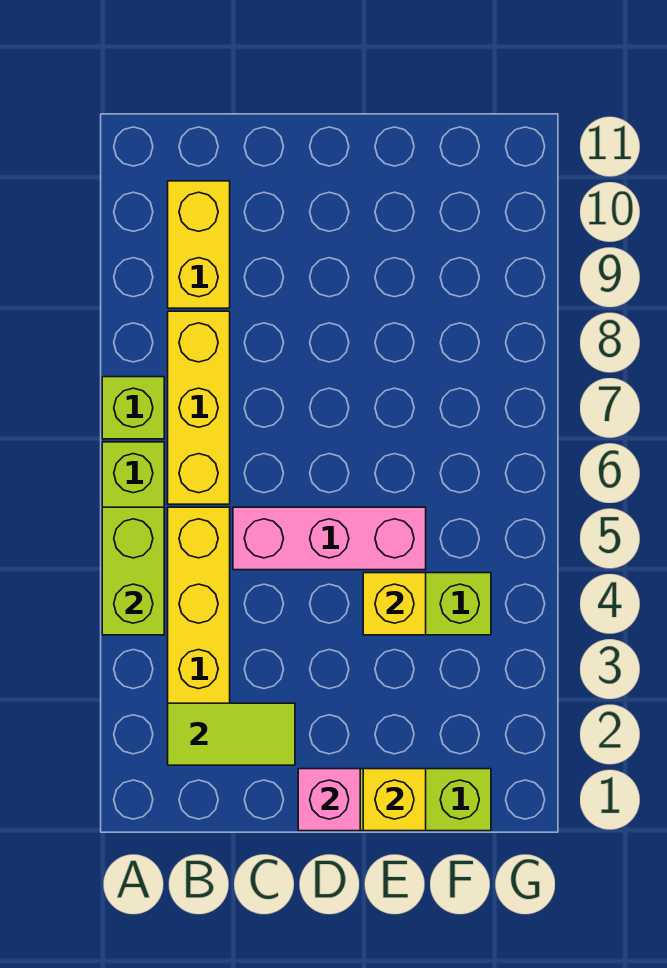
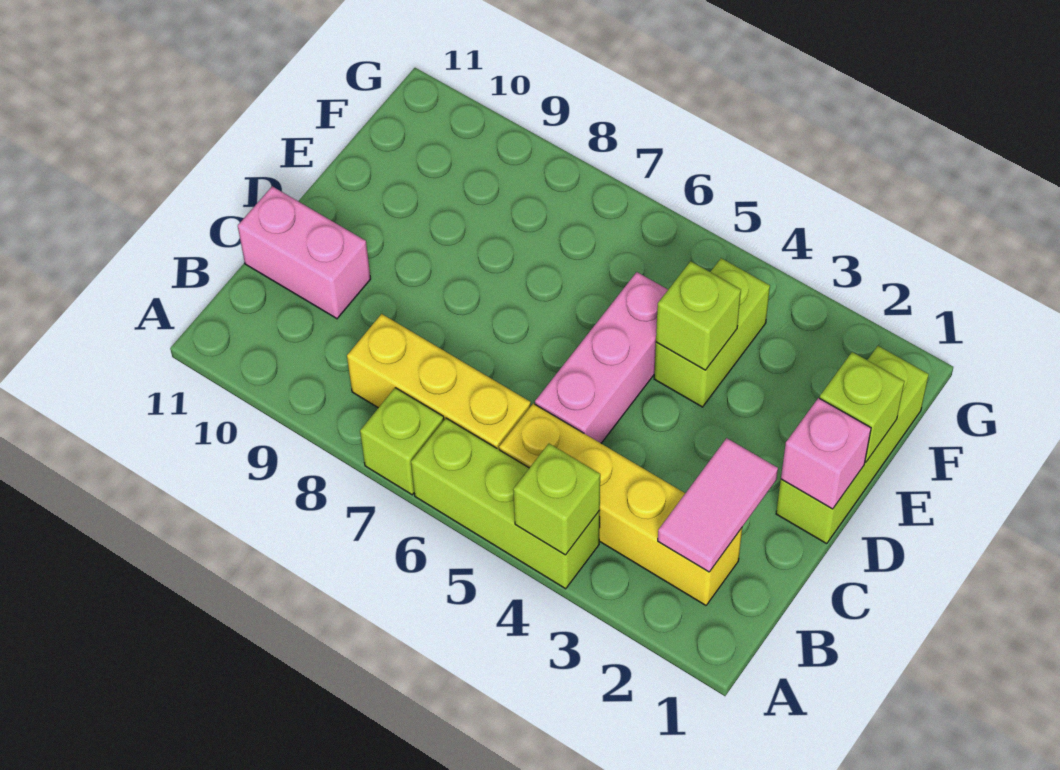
lime 1x2 brick [102,507,164,635] -> lime 1x1 brick [513,444,600,555]
lime 1x2 tile [168,703,295,765] -> pink 1x2 tile [658,438,778,572]
yellow 1x2 brick [168,181,230,308] -> none
none -> pink 1x2 brick [238,186,371,319]
yellow 1x1 brick [363,769,426,831] -> lime 1x1 brick [820,352,904,462]
yellow 1x1 brick [363,573,426,635] -> lime 1x1 brick [656,261,741,370]

